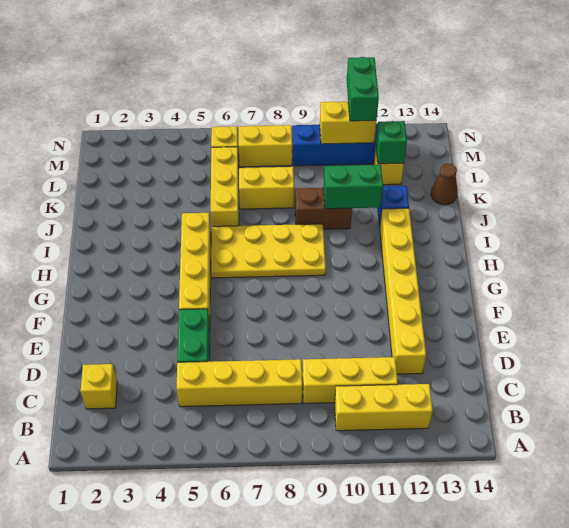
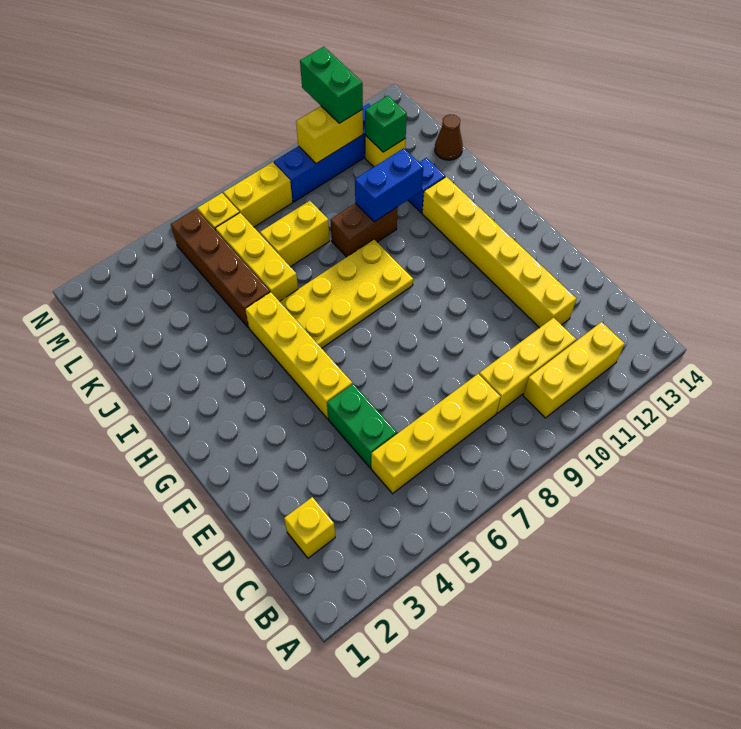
none -> brown 1x4 brick [171,209,270,328]
green 1x2 brick [324,165,383,209] -> blue 1x2 brick [355,148,423,222]

